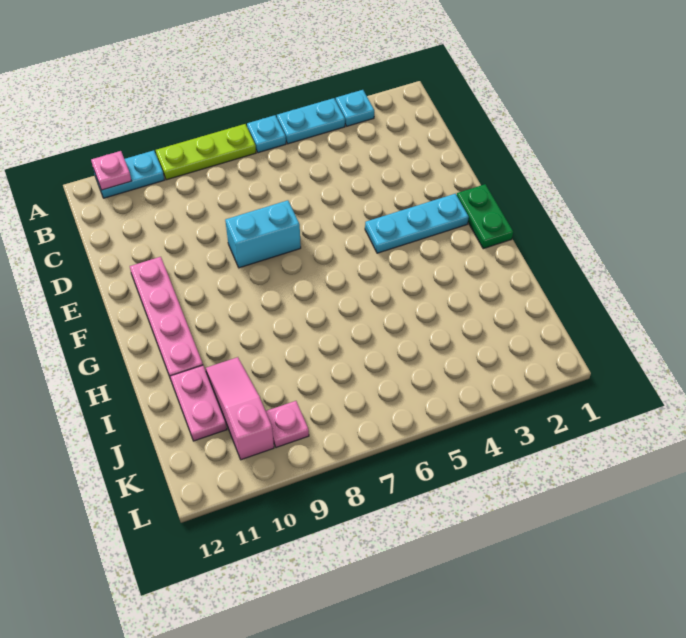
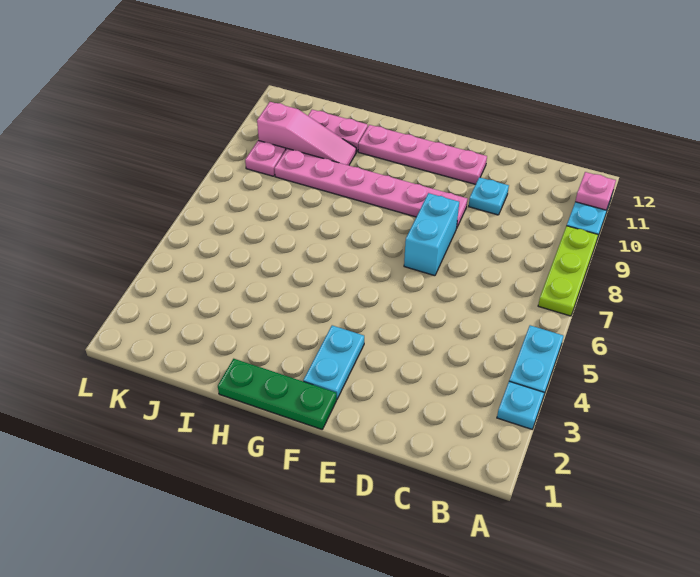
cyan 1x1 plate [247,115,286,153] -> cyan 1x1 plate moved to [469,177,509,215]
none -> pink 1x6 plate [274,149,467,229]
green 1x2 plate [457,184,513,249] -> green 1x3 plate [218,359,337,429]
cyan 1x3 plate [365,194,469,253] -> cyan 1x2 plate [303,325,364,399]

